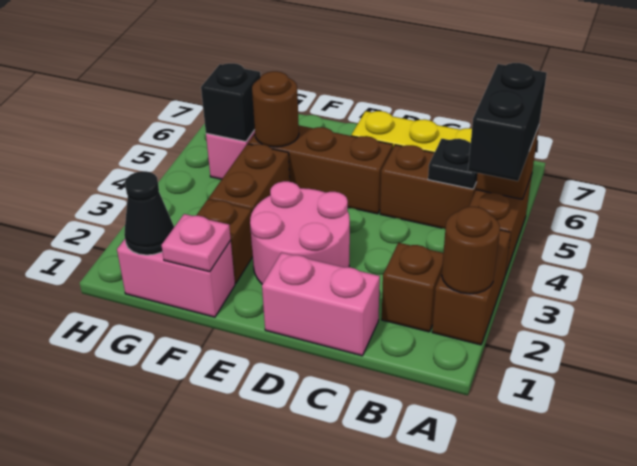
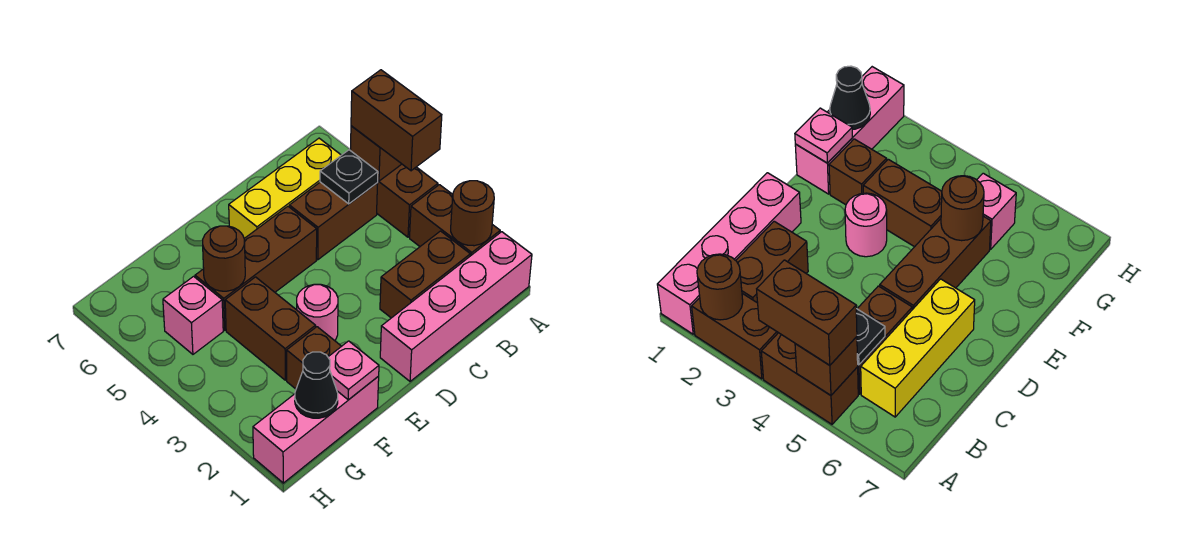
black 1x2 brick [468,63,547,181] -> brown 1x2 brick [351,70,442,171]
brown 1x1 brick [382,243,443,332] -> brown 1x2 brick [380,231,470,318]
pink 1x2 brick [262,253,380,356] -> pink 1x4 brick [380,232,532,381]
pink 2x2 round brick [250,181,350,284] -> pink 1x1 round brick [296,284,338,341]
pink 1x2 brick [117,239,235,317] -> pink 1x3 brick [253,376,379,483]
black 1x1 brick [201,63,261,142] -> none

